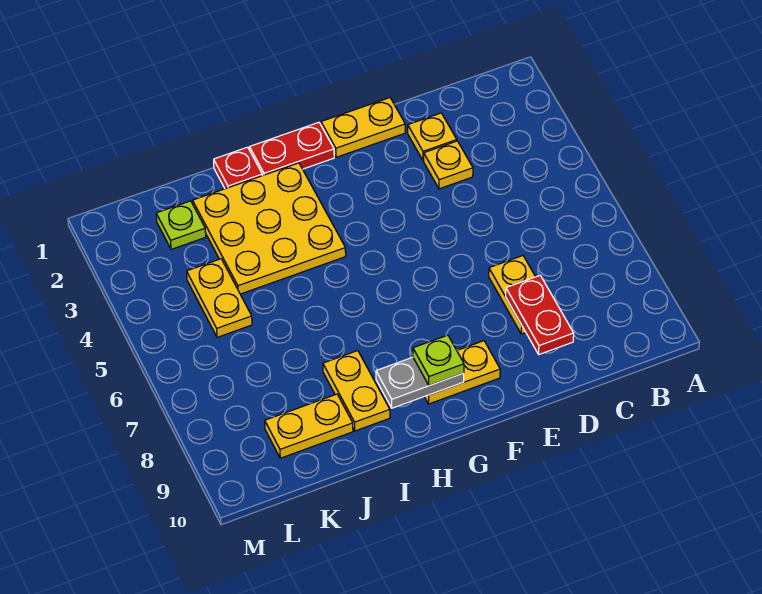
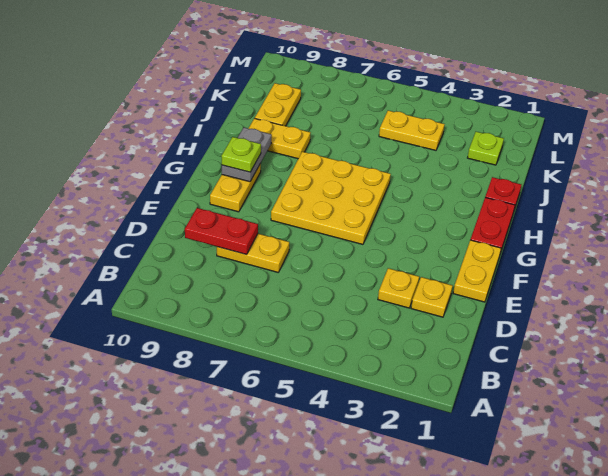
yellow 3x3 plate [193,163,346,294] -> yellow 3x3 plate moved to [271,152,391,244]

